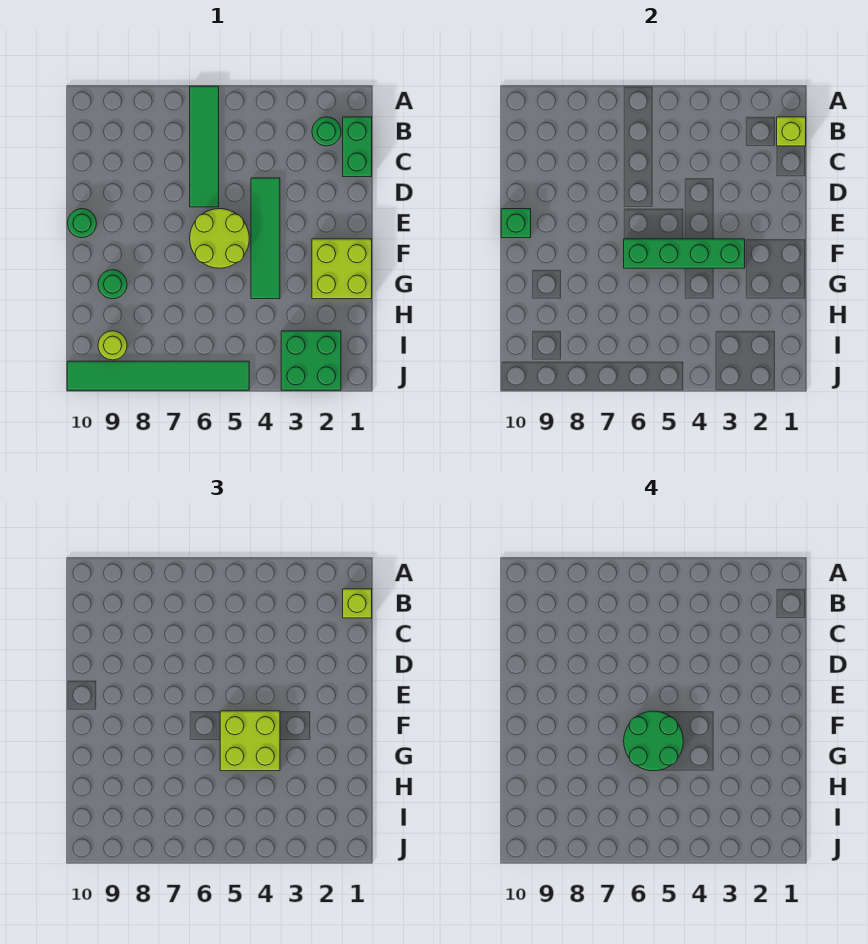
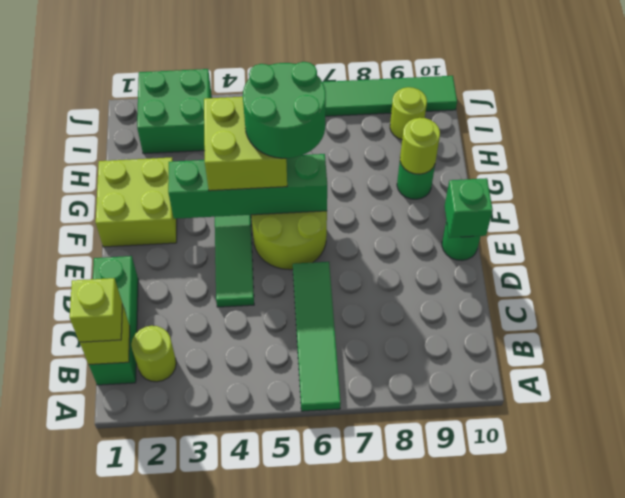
green 1x2 brick [343,117,372,177] -> green 1x3 brick [89,256,138,385]
green 1x1 round brick [312,117,341,146] -> lime 1x1 round brick [131,326,176,382]
none -> lime 1x1 round brick [400,118,440,174]

